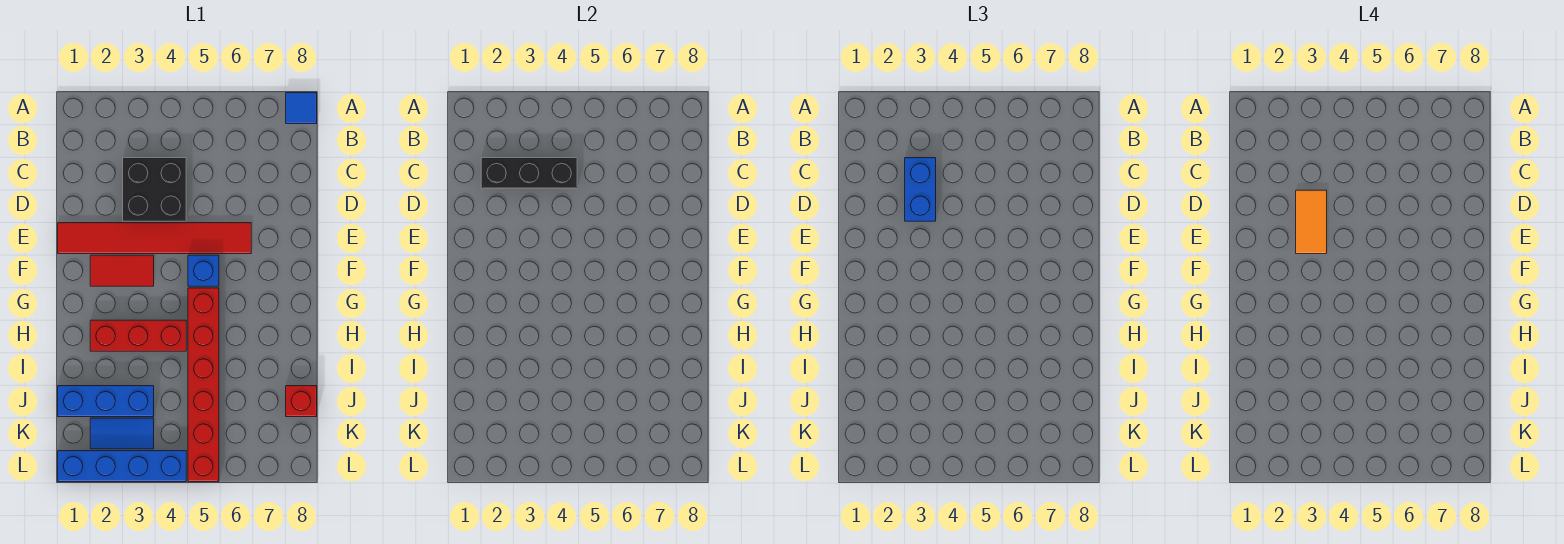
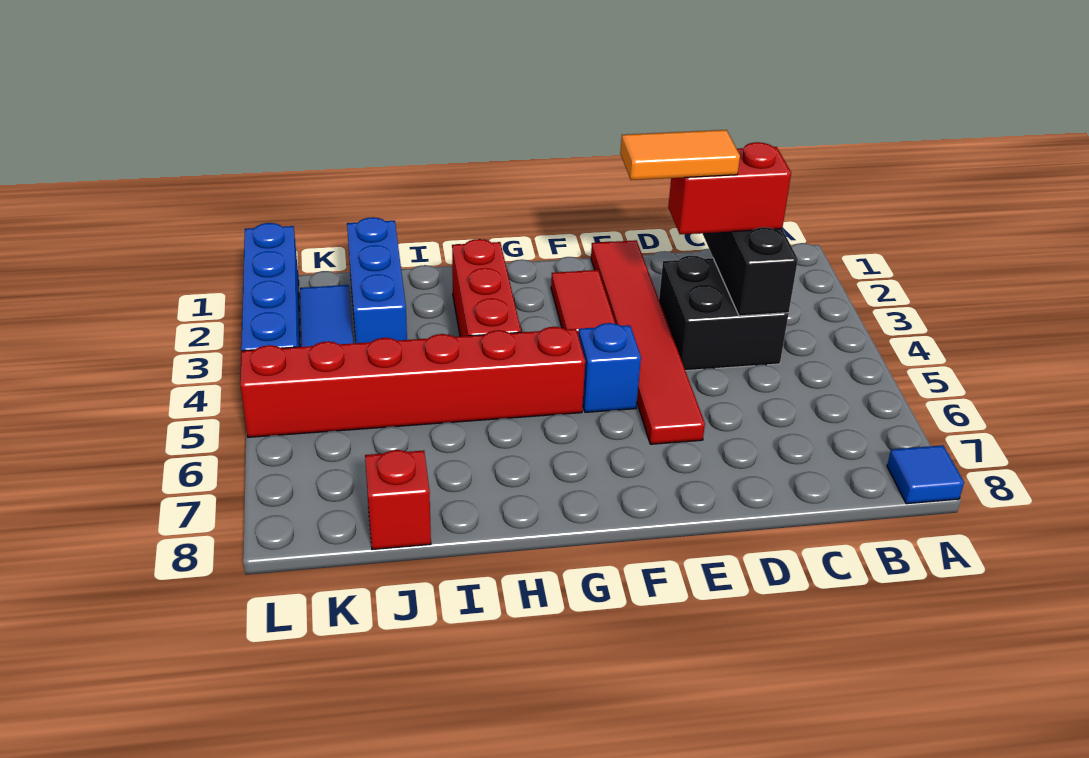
blue 1x2 brick [905,158,936,221] -> red 1x2 brick [668,142,791,234]

